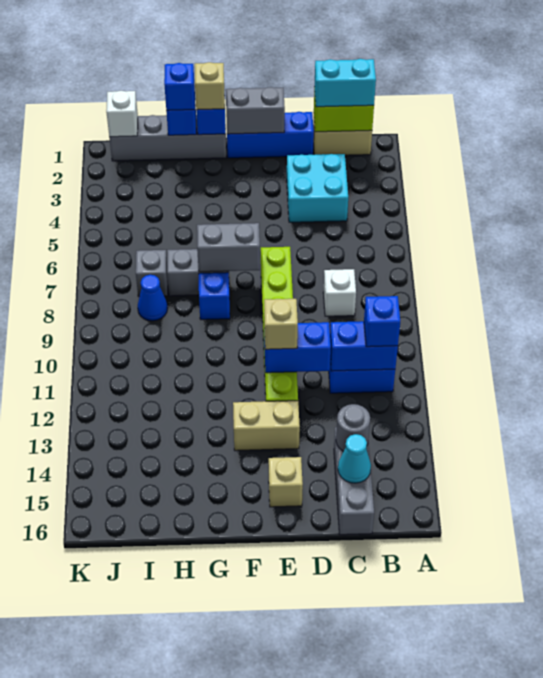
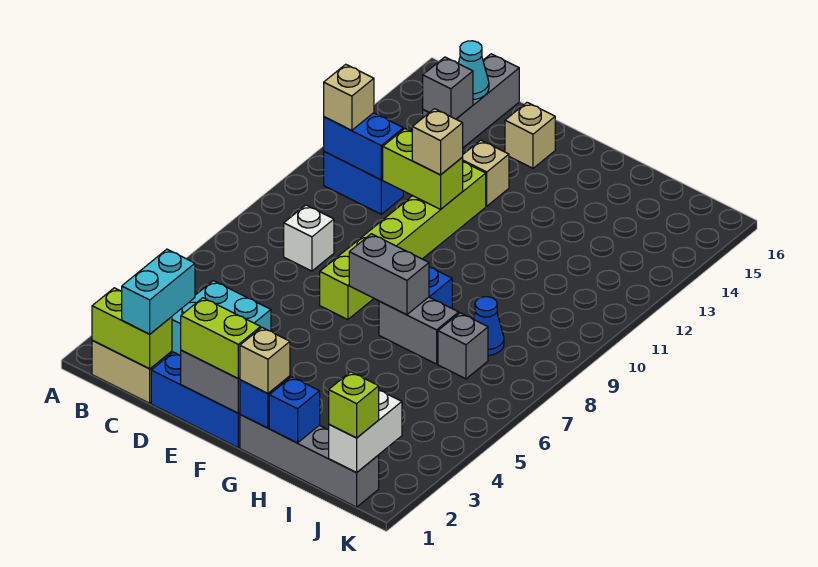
cyan 1x2 brick [314,59,376,107] -> cyan 1x2 brick turned to [122,249,195,334]
blue 1x1 brick [364,296,400,347] -> tan 1x1 brick [324,64,374,131]
grey 1x1 round brick [336,404,370,451] -> grey 1x1 brick [423,57,473,119]
blue 1x2 brick [264,322,331,373] -> lime 1x2 brick [383,129,463,209]
none -> lime 1x2 brick [181,298,261,378]
tan 1x2 brick [233,401,300,451] -> tan 1x1 brick [462,140,509,206]
blue 1x1 brick [164,63,195,110] -> none
white 1x1 brick [106,91,138,137] -> white 1x2 brick [329,390,402,473]
none -> lime 1x1 brick [329,372,379,438]

